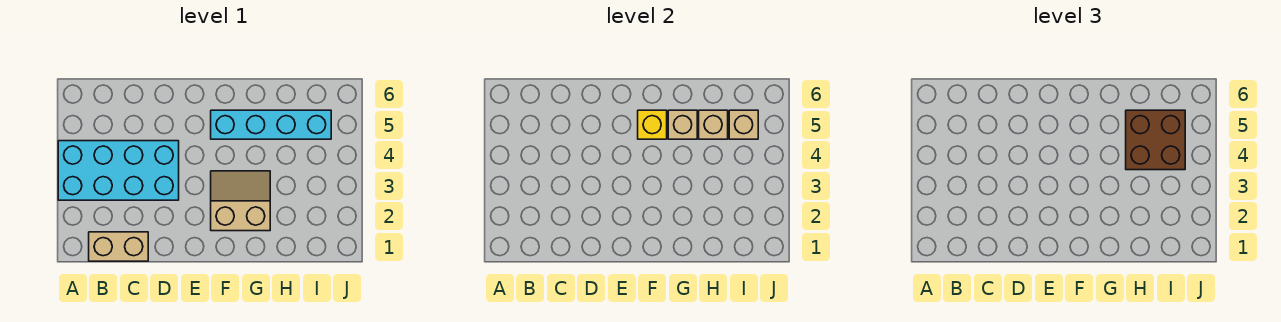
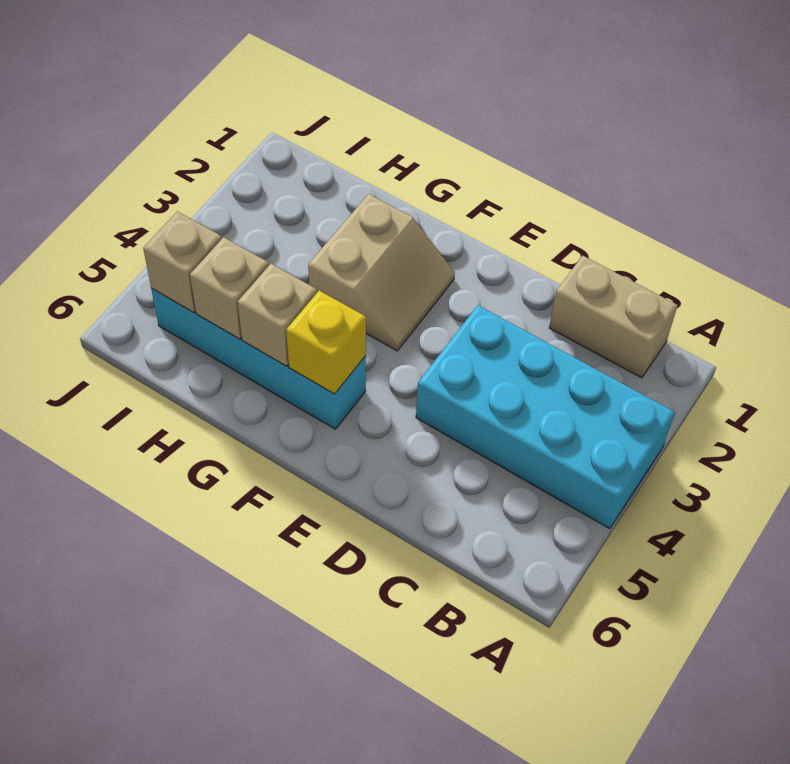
tan 2x2 slope [211,171,270,231] -> tan 2x2 slope turned to [308,194,455,351]
brown 2x2 brick [1126,110,1185,170] -> none

